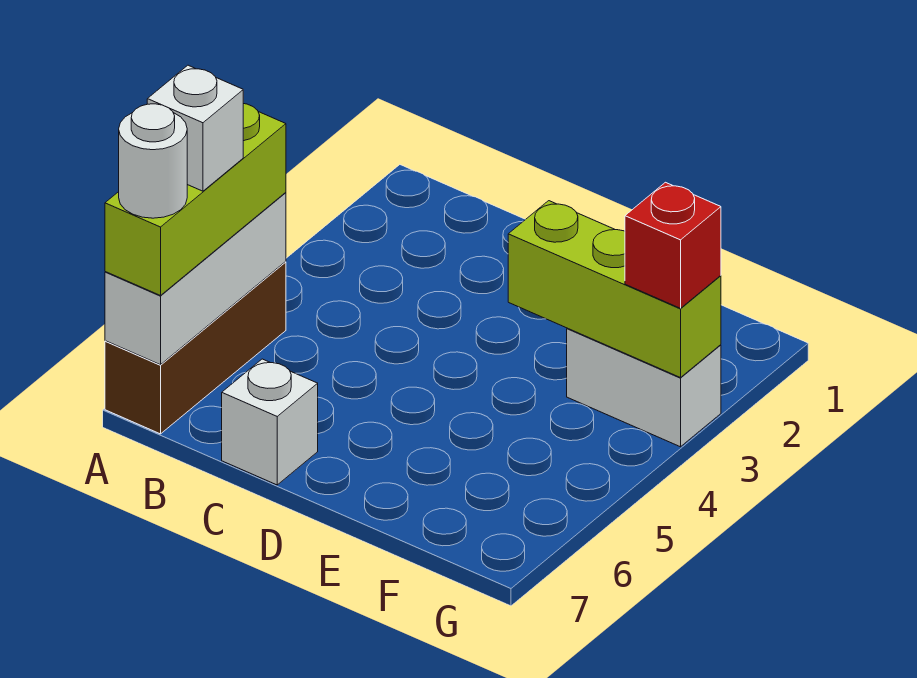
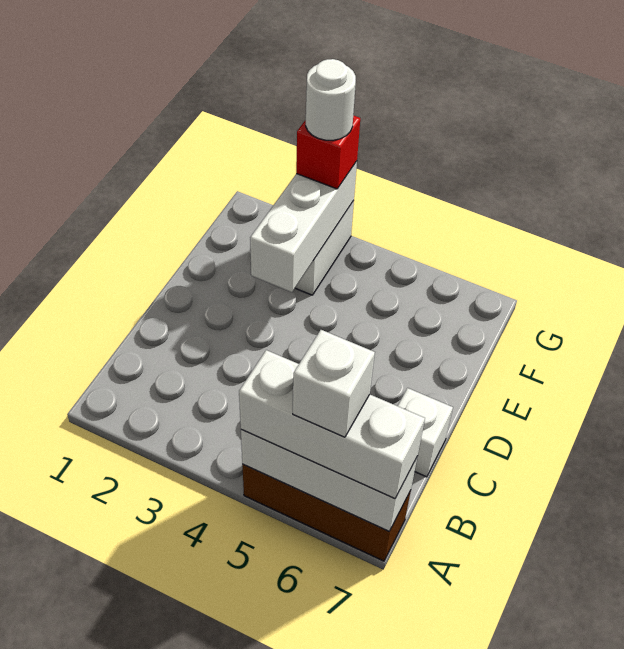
lime 1x3 brick [105,104,286,296] -> white 1x3 brick [239,350,425,498]
white 1x1 round brick [119,104,187,218] -> white 1x1 round brick moved to [306,59,356,140]
lime 1x3 brick [508,201,721,378] -> white 1x3 brick [250,161,357,292]

